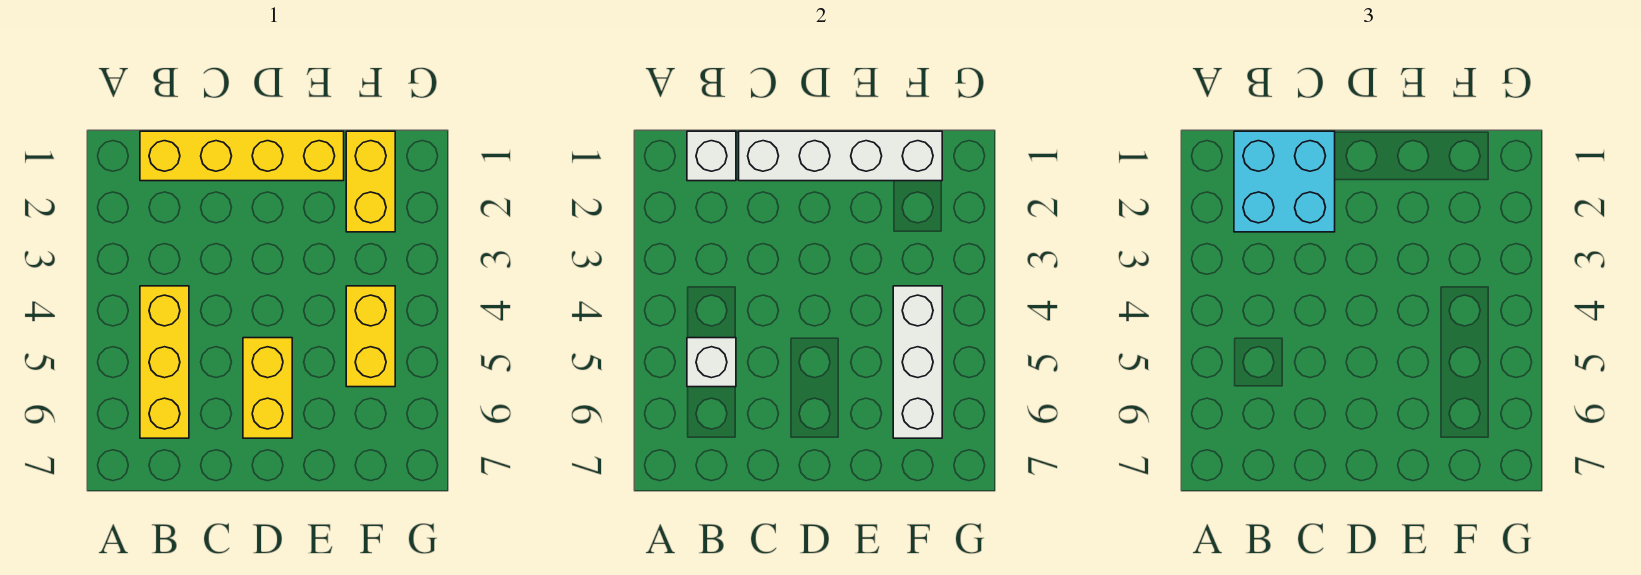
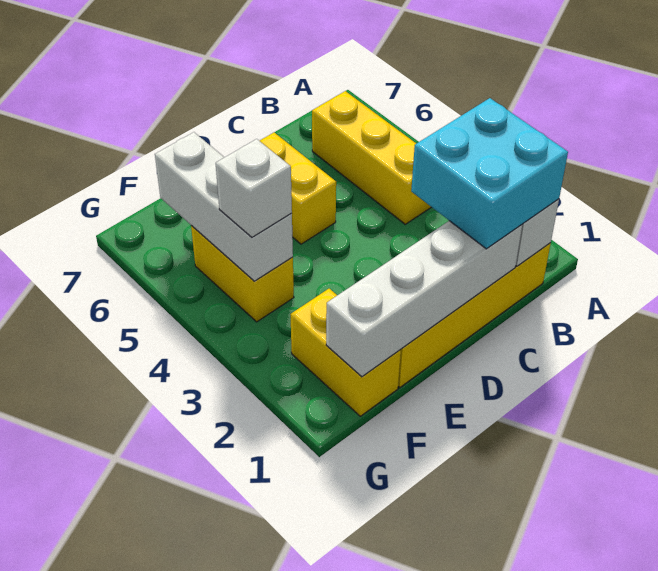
white 1x1 brick [687,338,736,387] -> white 1x1 brick moved to [216,139,292,237]

